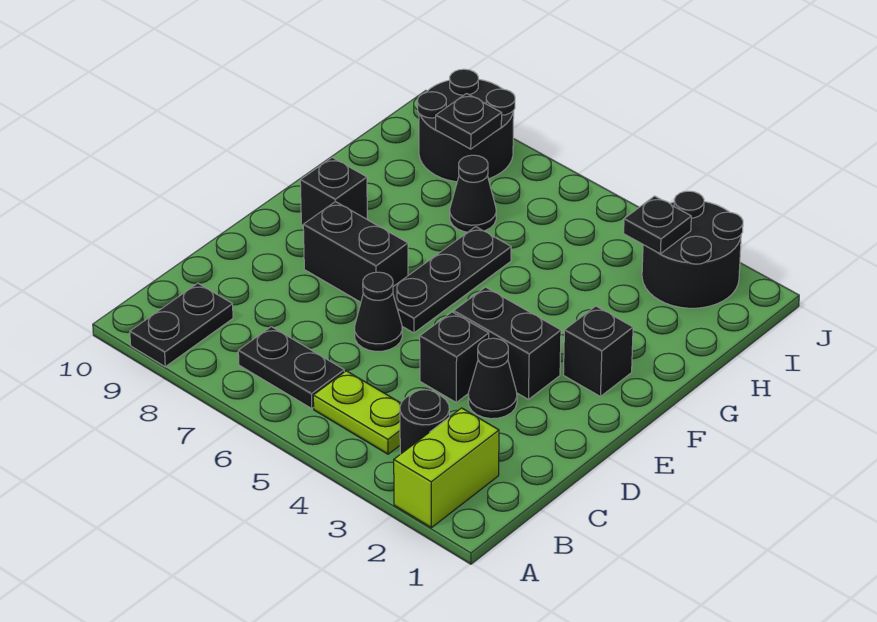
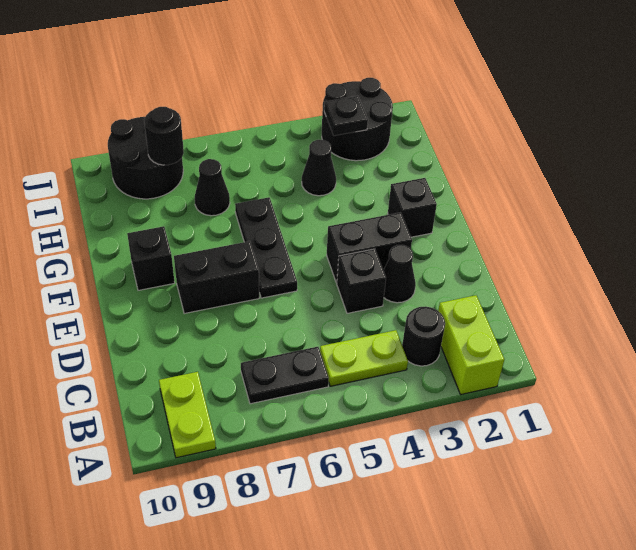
black 1x2 plate [130,283,233,367] -> lime 1x2 plate [159,372,216,458]
black 1x1 cone [354,272,402,351] -> black 1x1 cone moved to [302,140,336,196]
black 1x1 plate [436,94,502,149] -> black 1x1 round brick [144,107,184,165]

